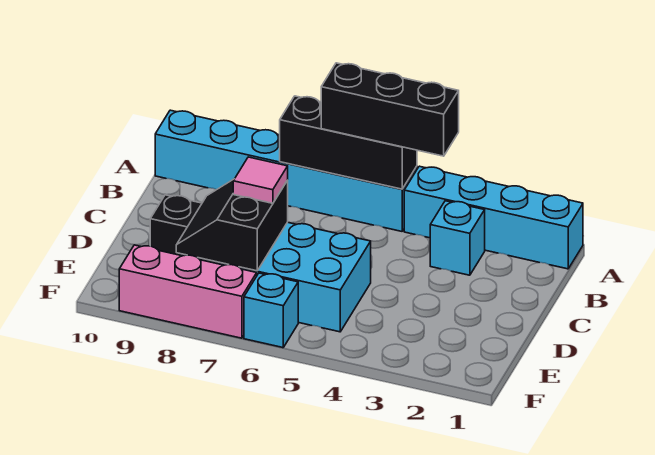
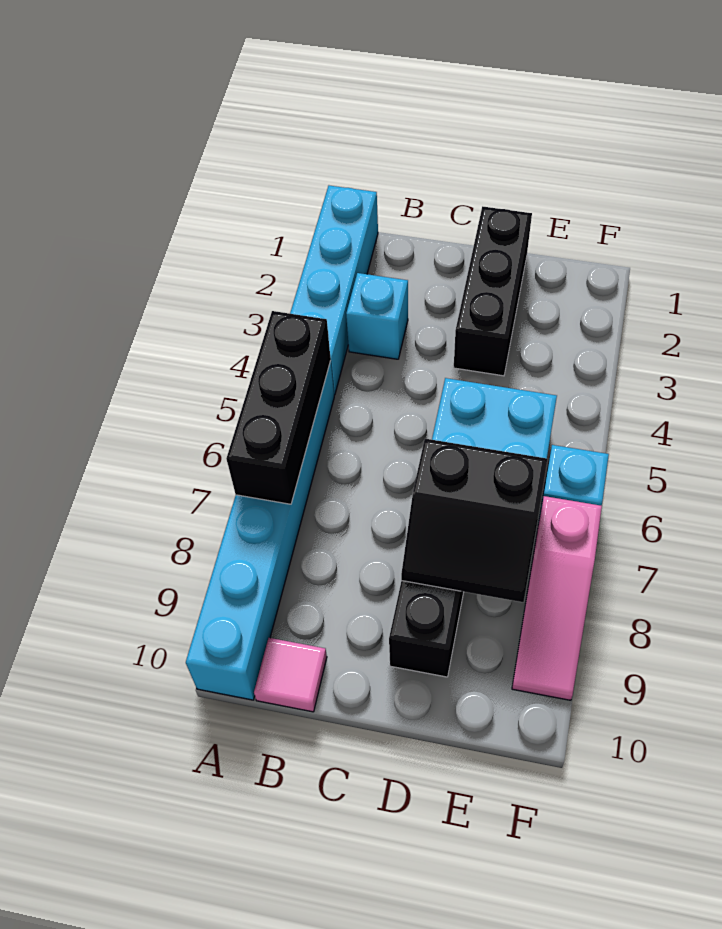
black 1x3 brick [321,63,459,156] -> black 1x3 brick moved to [454,206,532,376]
pink 1x1 tile [233,157,288,203] -> pink 1x1 tile moved to [254,638,327,712]
pink 1x3 brick [119,245,257,338] -> pink 1x3 slope [512,496,602,700]

